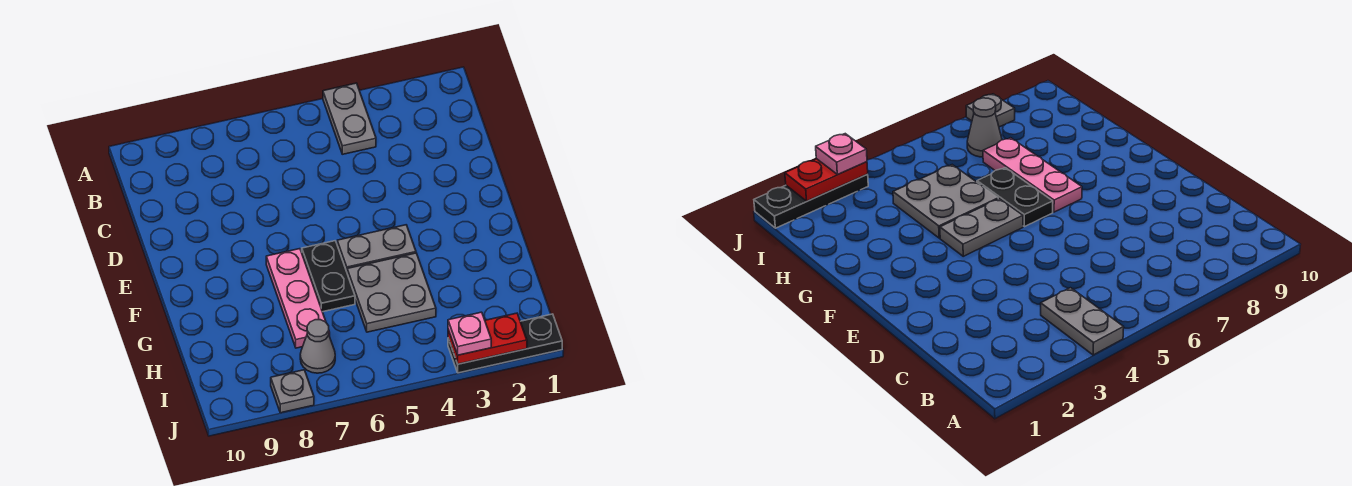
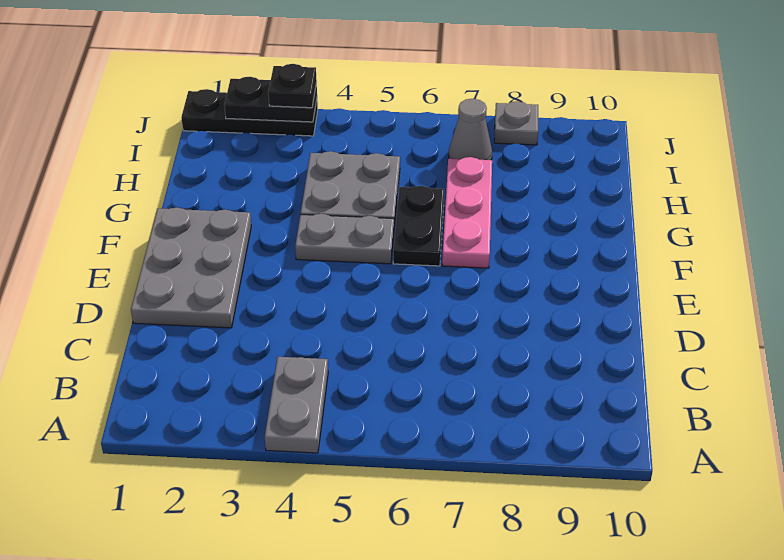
none -> grey 2x3 plate [131,207,251,328]
red 1x2 plate [448,313,527,364] -> black 1x2 plate [224,77,317,122]
pink 1x1 plate [448,312,491,355] -> black 1x1 plate [268,64,317,108]

